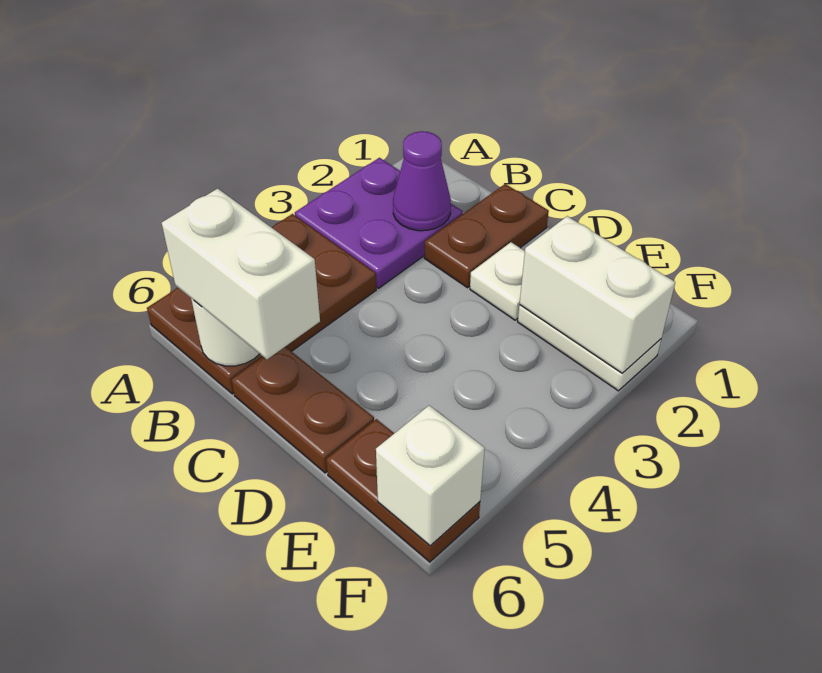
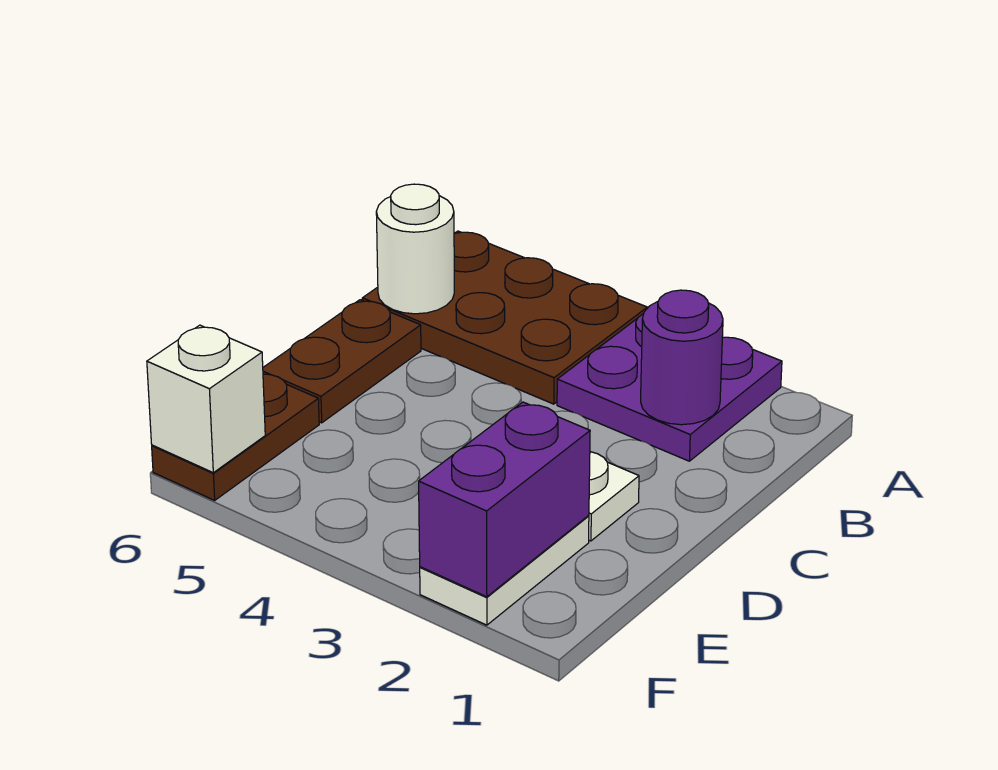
purple 1x1 cone [393,131,451,231] -> purple 1x1 round brick [641,290,723,425]
white 1x2 brick [162,188,320,359] -> none
brown 1x2 plate [424,184,549,288] -> none
white 1x2 brick [520,216,675,373] -> purple 1x2 brick [419,402,590,597]

